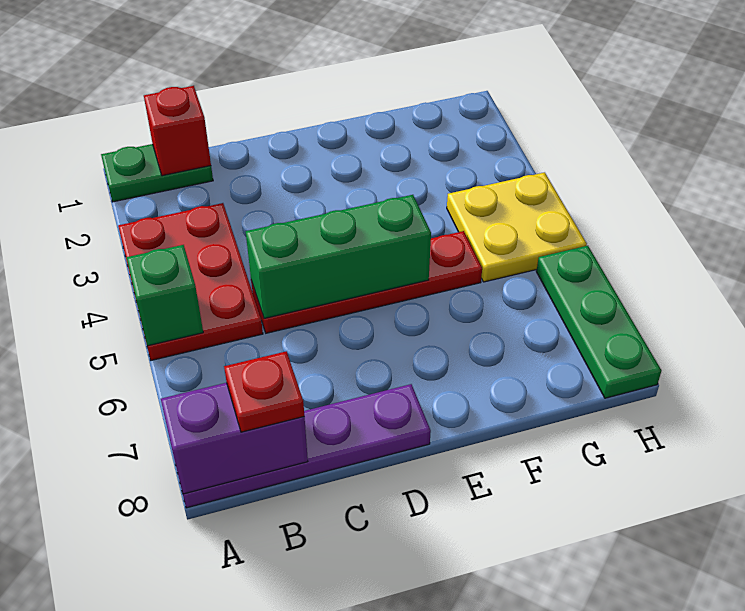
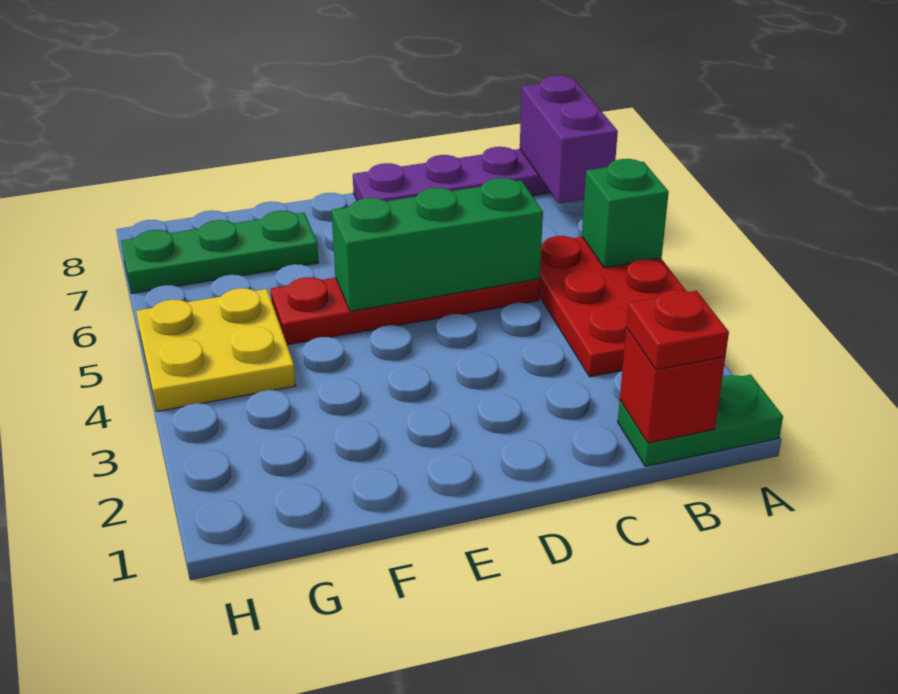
purple 1x2 brick [161,383,308,494] -> purple 1x2 brick turned to [520,75,618,203]
red 1x1 plate [224,351,304,432] -> red 1x1 plate moved to [626,290,729,370]
green 1x3 plate [536,246,661,398] -> green 1x3 plate turned to [121,211,319,293]

